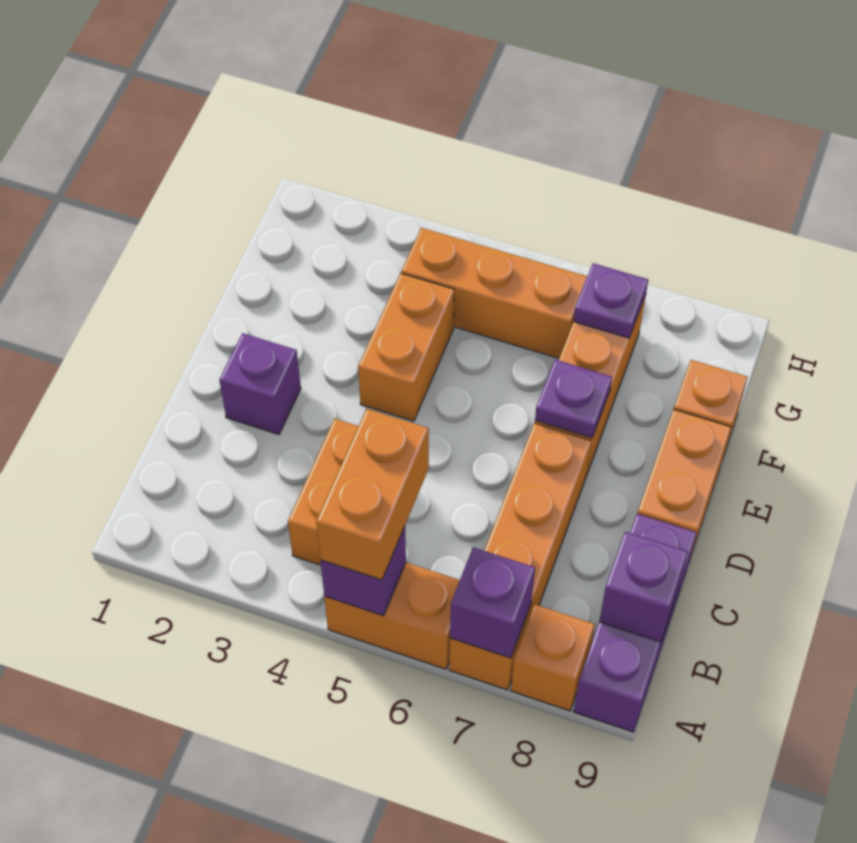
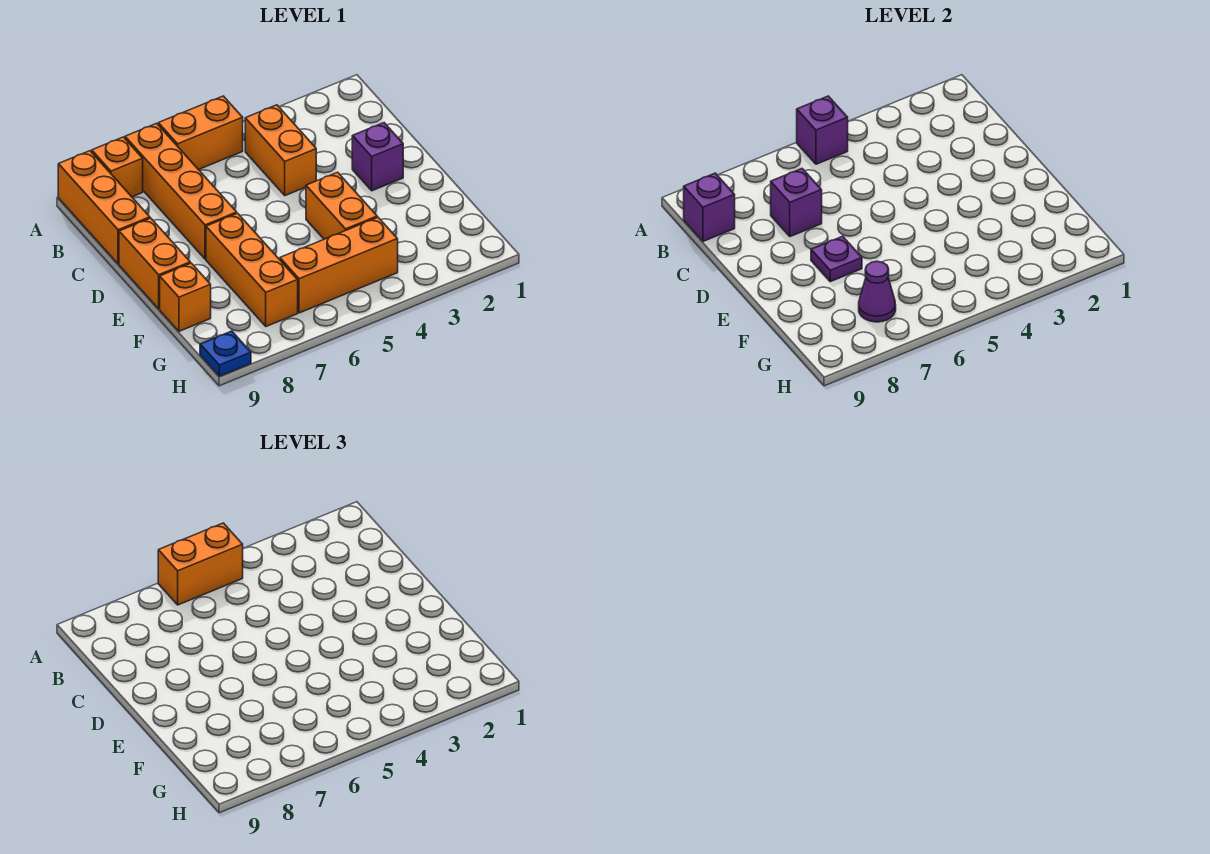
orange 1x2 brick [316,409,429,580] -> orange 1x2 brick turned to [158,523,243,605]
purple 1x1 brick [450,547,535,658] -> purple 1x1 brick moved to [771,169,822,237]
purple 1x3 brick [574,514,697,732] -> orange 1x3 brick [58,151,150,264]
purple 1x1 plate [574,263,648,338] -> purple 1x1 cone [859,261,896,322]
none -> blue 1x1 plate [200,331,251,376]

